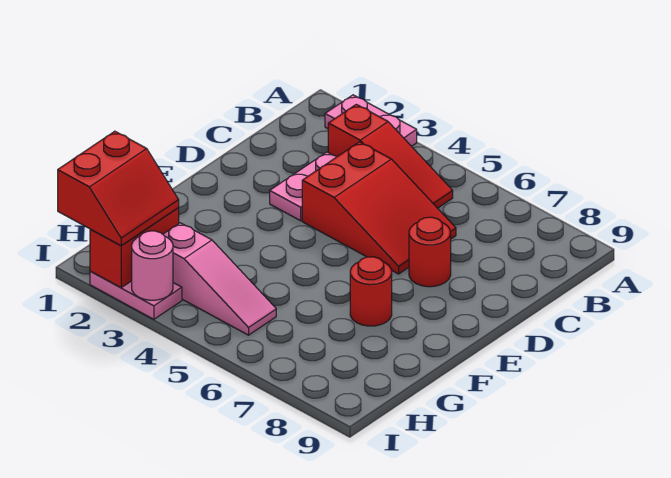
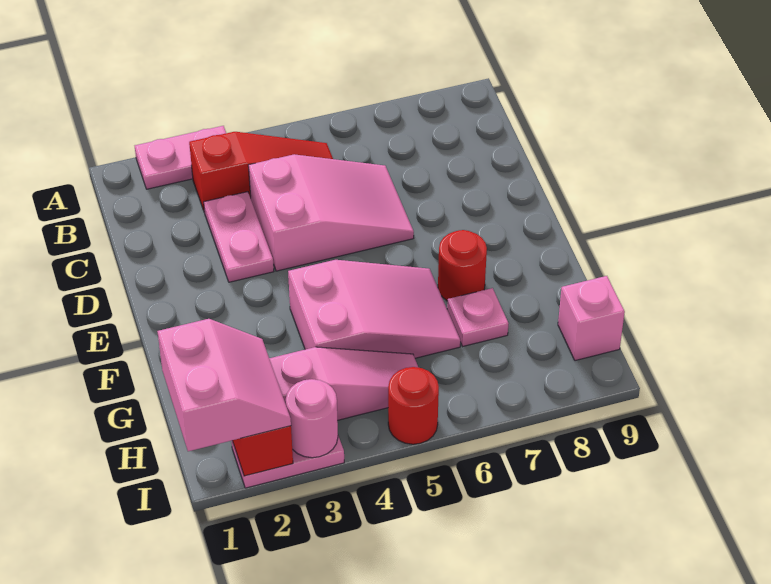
red 2x3 slope [302,142,456,274] -> pink 2x3 slope [248,154,414,271]
red 1x1 round brick [409,217,451,287] -> red 1x1 round brick moved to [388,367,439,444]
none -> pink 2x3 slope [288,260,460,358]
none -> pink 1x1 plate [447,288,508,346]
red 2x2 slope [58,131,179,246] -> pink 2x2 slope [157,319,291,451]
none -> pink 1x1 brick [558,276,625,361]

